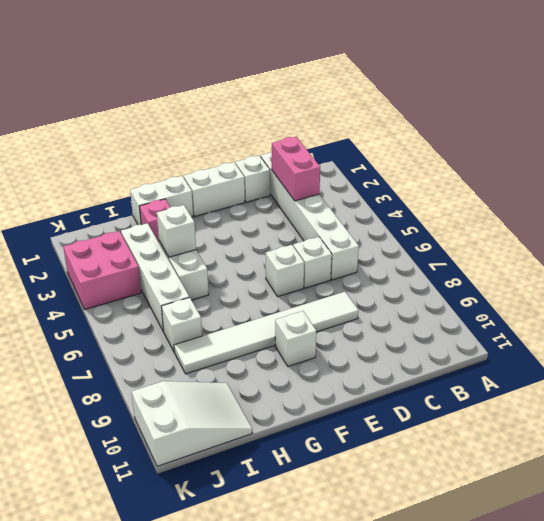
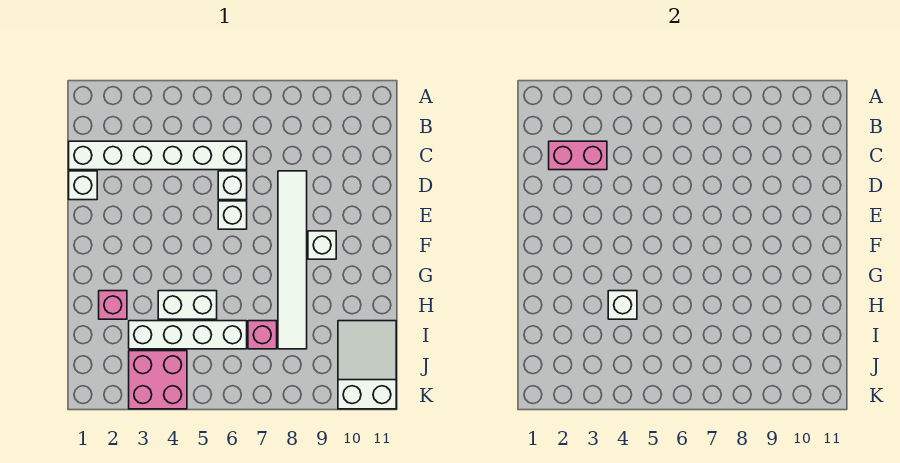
white 1x2 brick [184,162,245,216] -> none
white 1x2 brick [130,176,193,225] -> none
white 1x1 brick [161,297,202,352] -> pink 1x1 brick [248,321,277,349]

